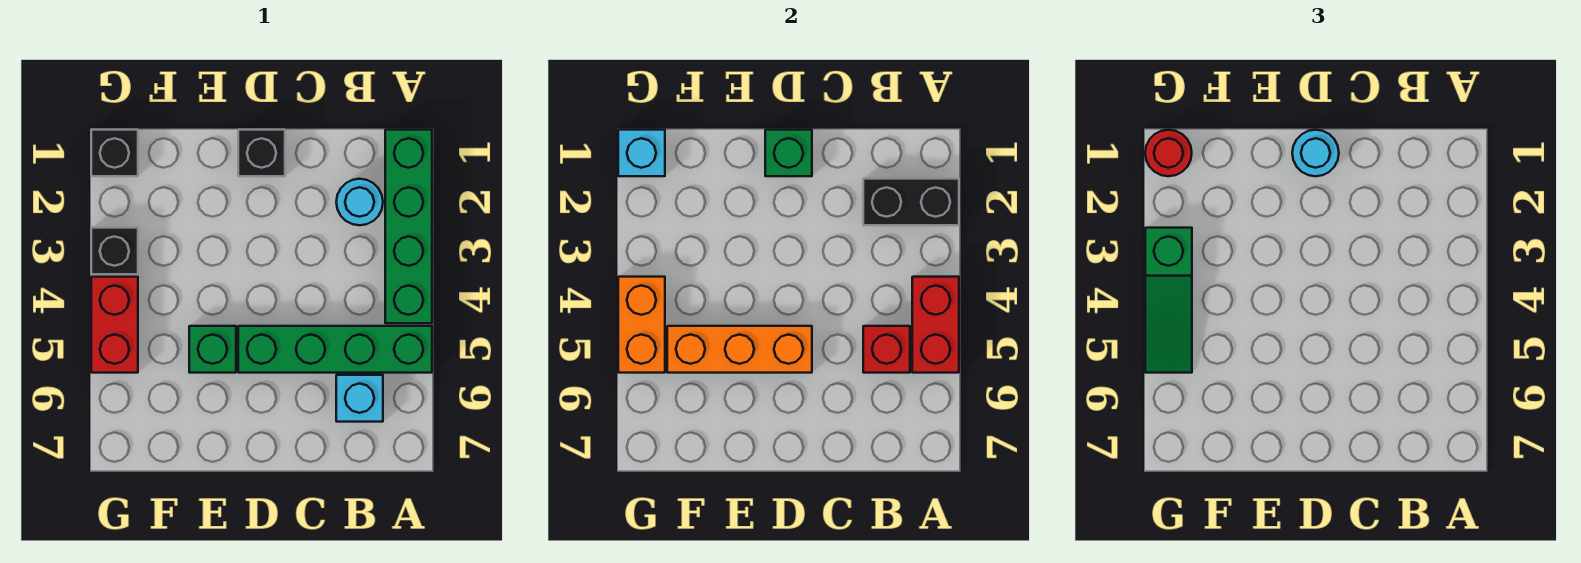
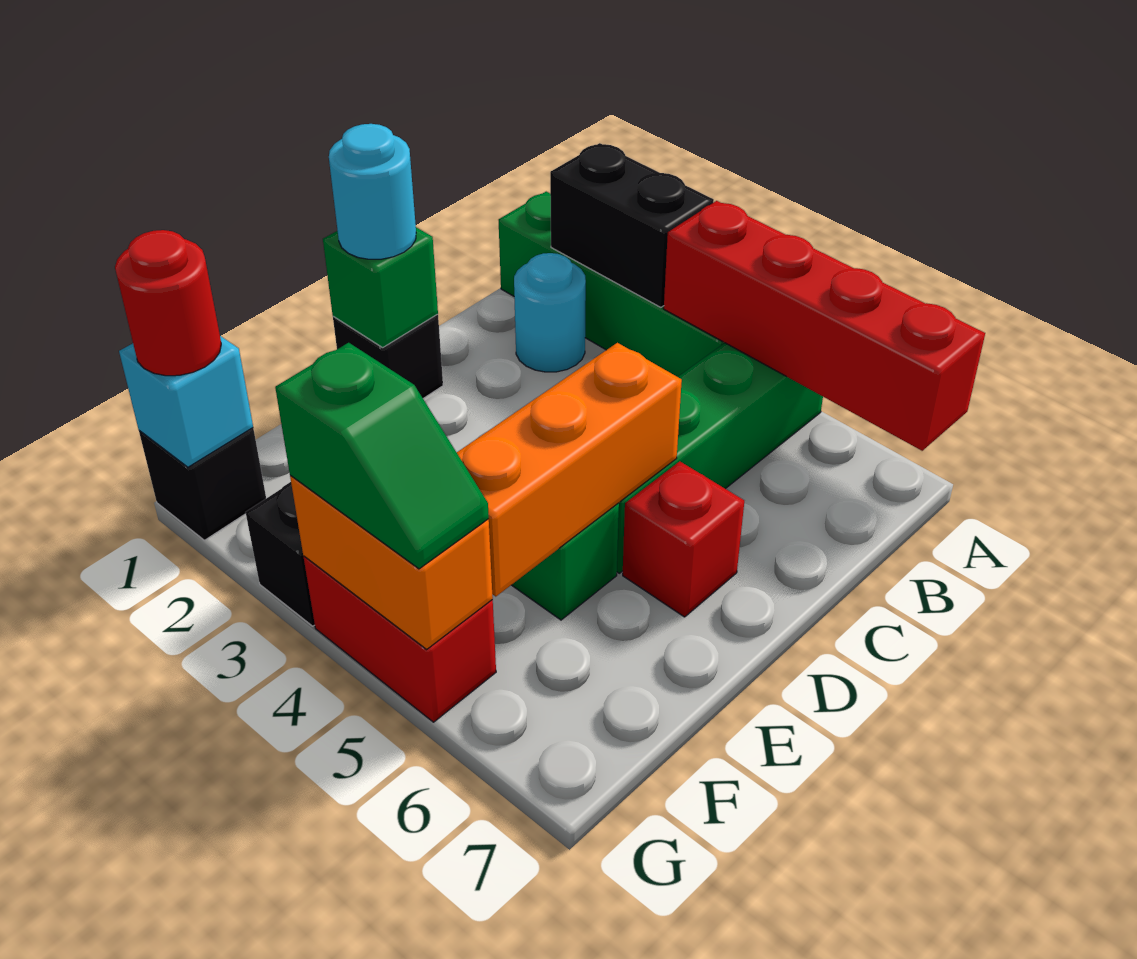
black 1x2 brick [863,179,959,225] -> black 1x2 brick turned to [550,143,714,307]
red 1x2 brick [912,277,959,373] -> red 1x4 brick [664,201,985,451]
red 1x1 brick [863,326,910,373] -> red 1x1 brick moved to [623,461,744,617]
cyan 1x1 brick [336,375,383,422] -> none
green 1x3 slope [1145,228,1192,373] -> green 1x2 slope [275,343,489,569]

